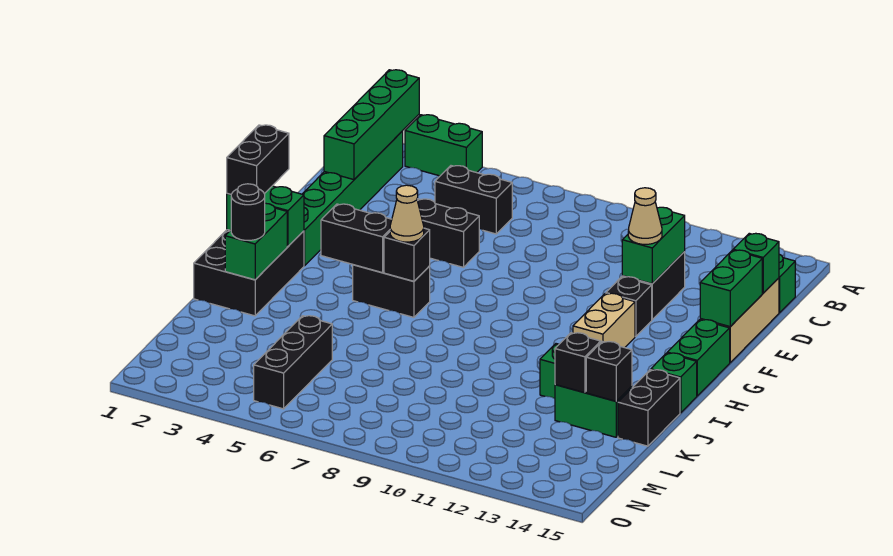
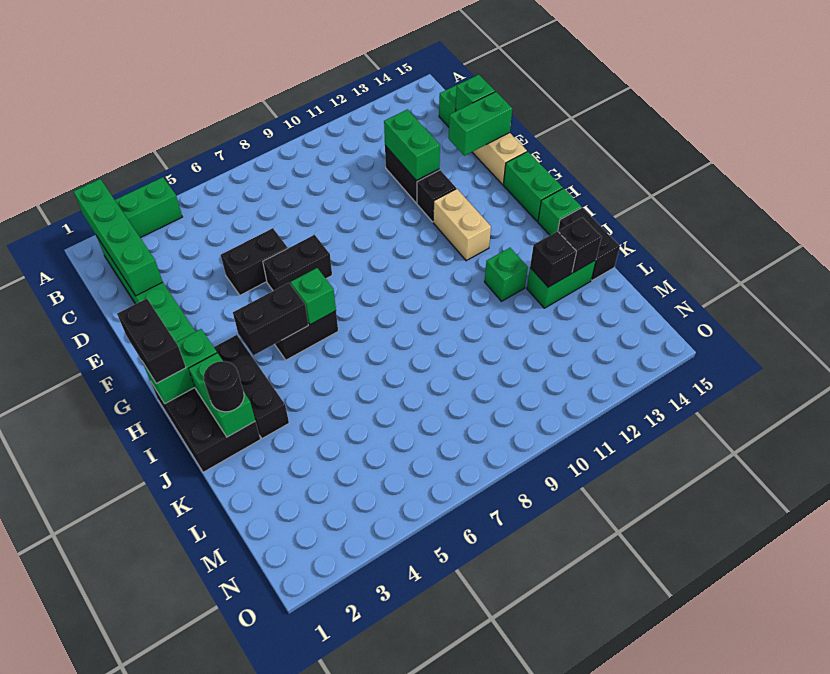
black 1x2 brick [435,166,512,234] -> black 1x2 brick moved to [263,235,332,291]
tan 1x1 cone [628,188,662,244] -> none
green 1x2 brick [700,250,762,327] -> green 1x2 brick turned to [449,92,512,156]
black 1x1 brick [384,228,430,281] -> green 1x1 brick [291,268,336,325]
tan 1x1 cone [390,185,424,242] -> none
black 1x3 brick [254,316,332,409] -> black 1x3 brick moved to [214,335,289,439]

